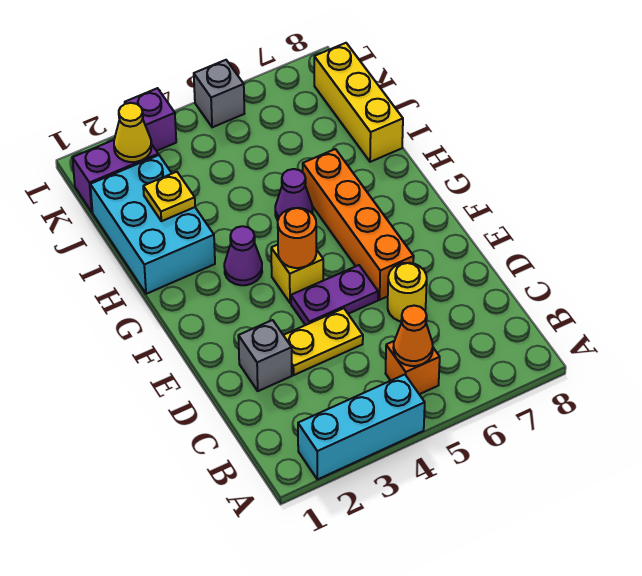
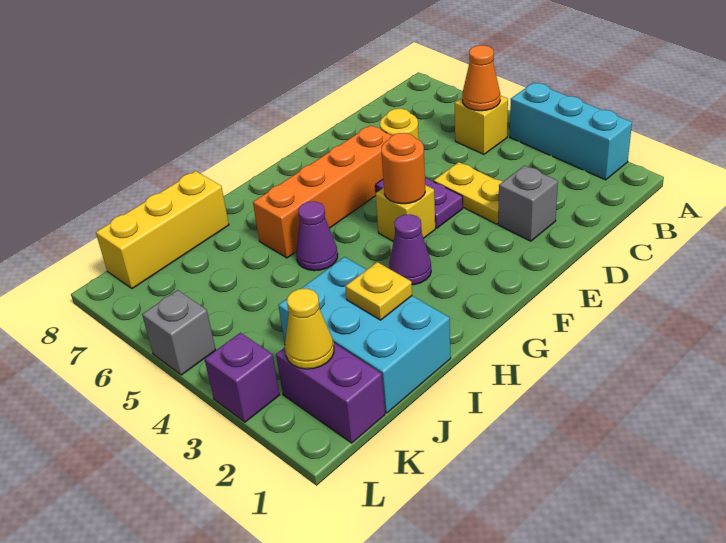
orange 1x1 brick [386,341,440,394] -> yellow 1x1 brick [455,96,508,154]
cyan 2x3 brick [90,155,215,294] -> cyan 2x3 brick turned to [278,257,451,413]

